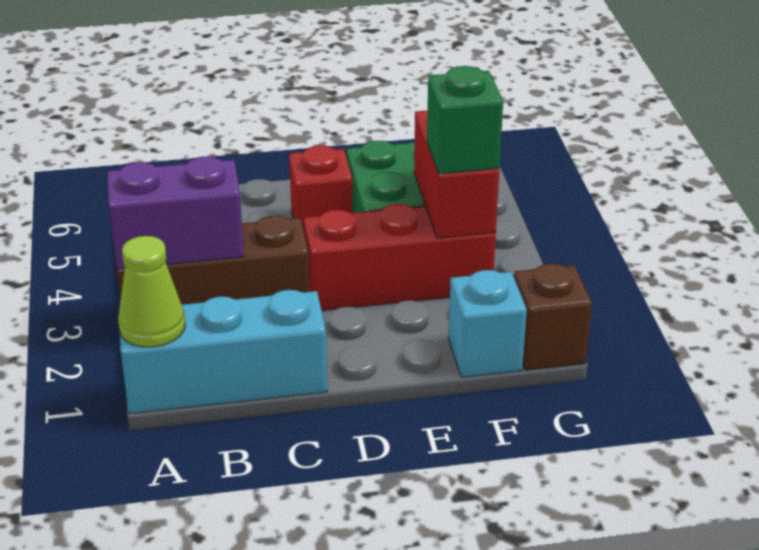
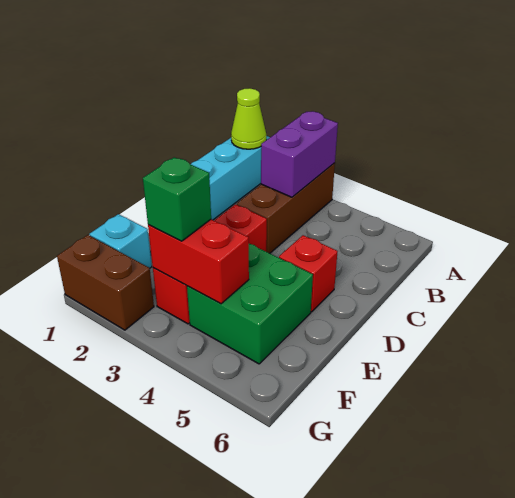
brown 1x1 brick [514,264,592,370] -> brown 1x2 brick [57,235,154,330]

